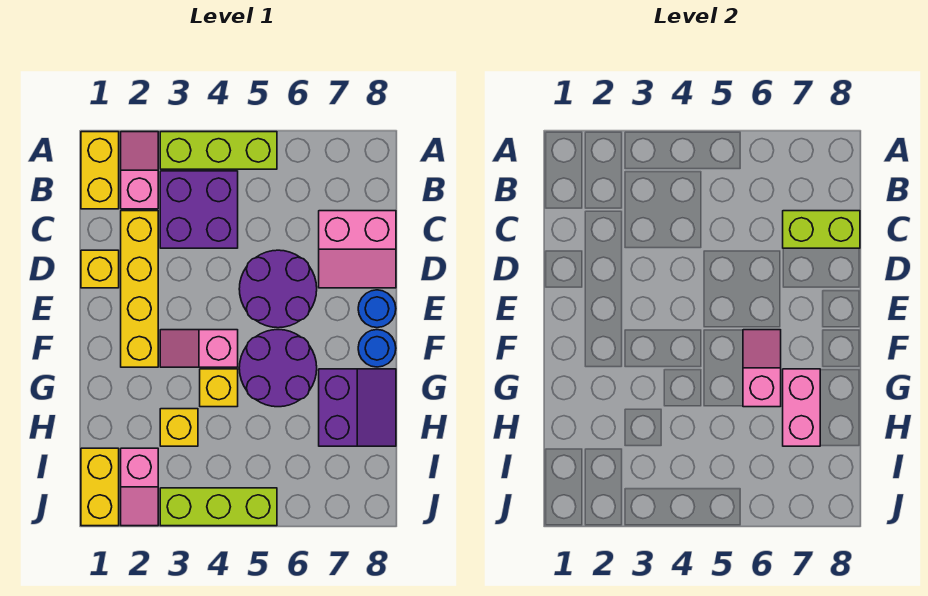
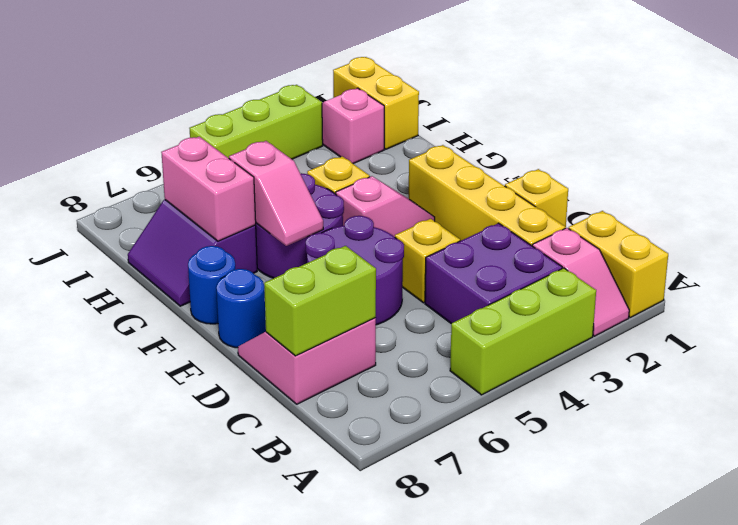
yellow 1x1 brick [160,409,198,446] -> yellow 1x1 brick moved to [395,219,460,303]

